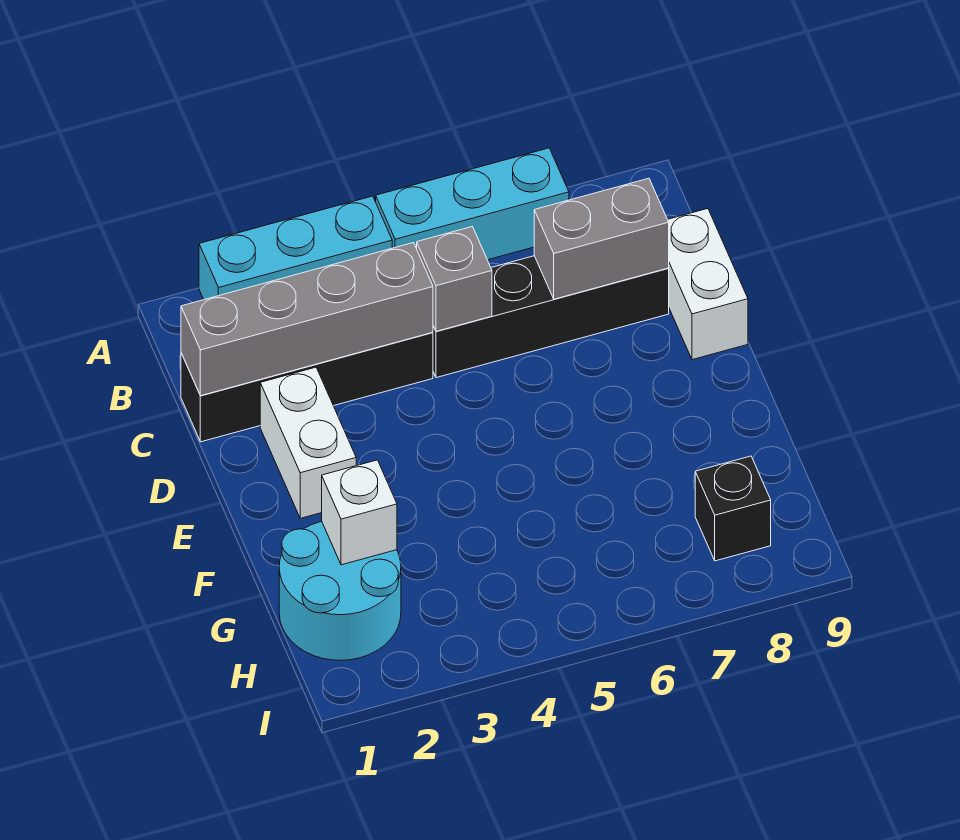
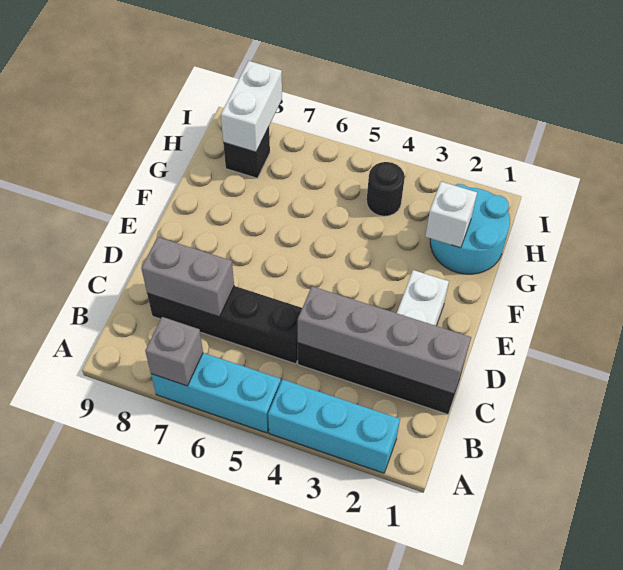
grey 1x1 brick [417,227,492,331] -> grey 1x1 brick moved to [145,317,203,386]
white 1x2 brick [668,209,748,360] -> white 1x2 brick moved to [221,61,282,152]
none -> black 1x1 round brick [367,162,405,216]

